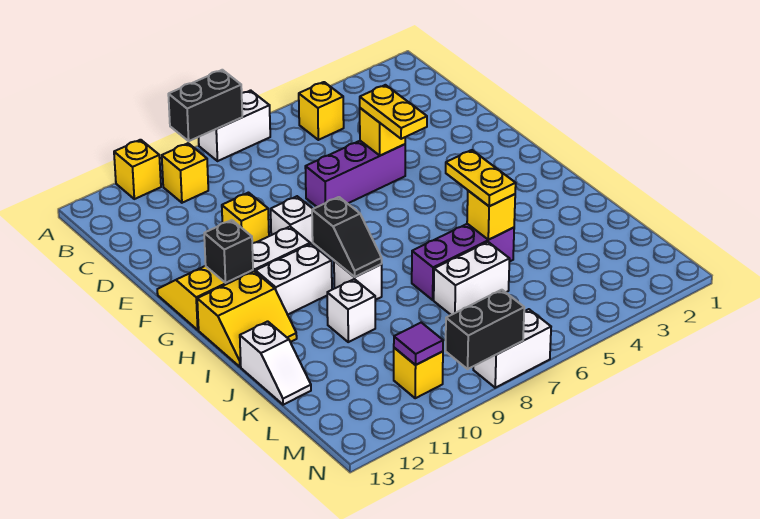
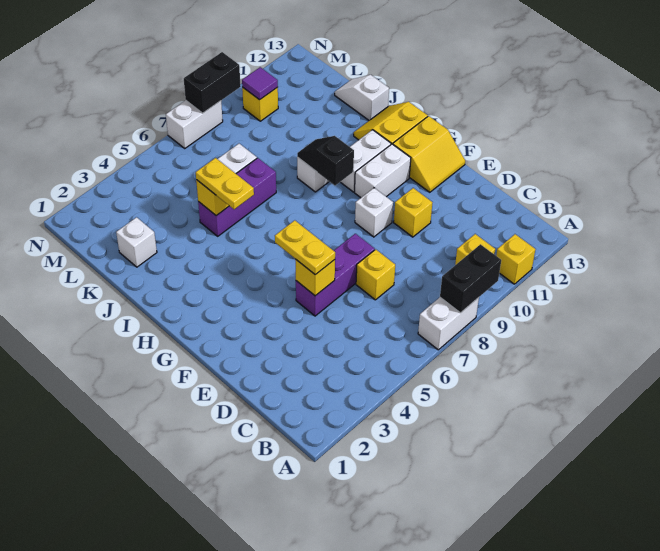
yellow 1x1 brick [299,82,344,140] -> yellow 1x1 brick moved to [356,249,395,300]
black 1x1 brick [204,220,253,283] -> none
white 1x1 brick [327,279,375,342] -> white 1x1 brick moved to [116,217,157,267]

